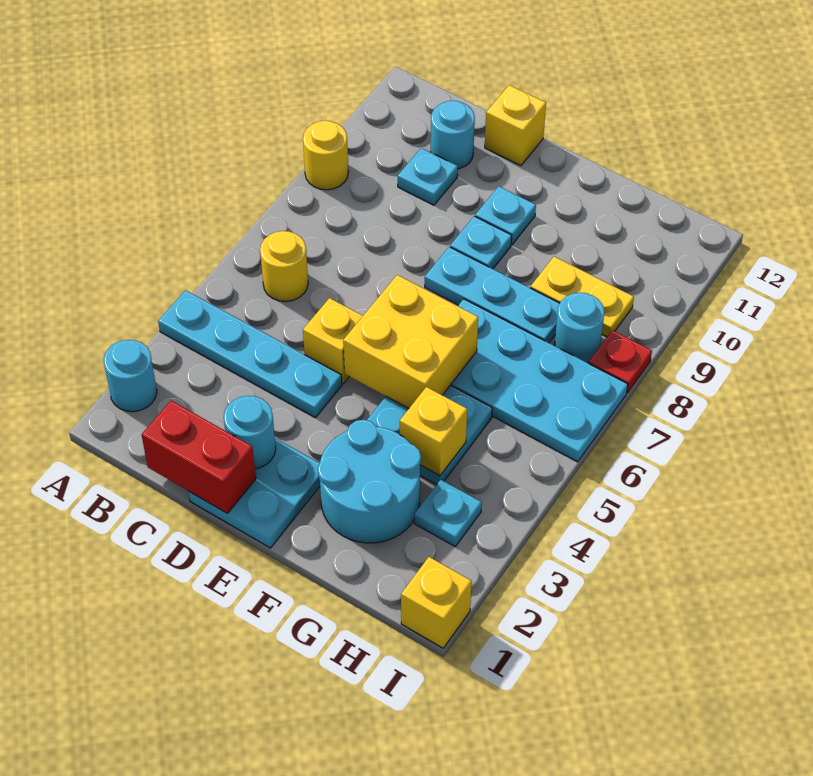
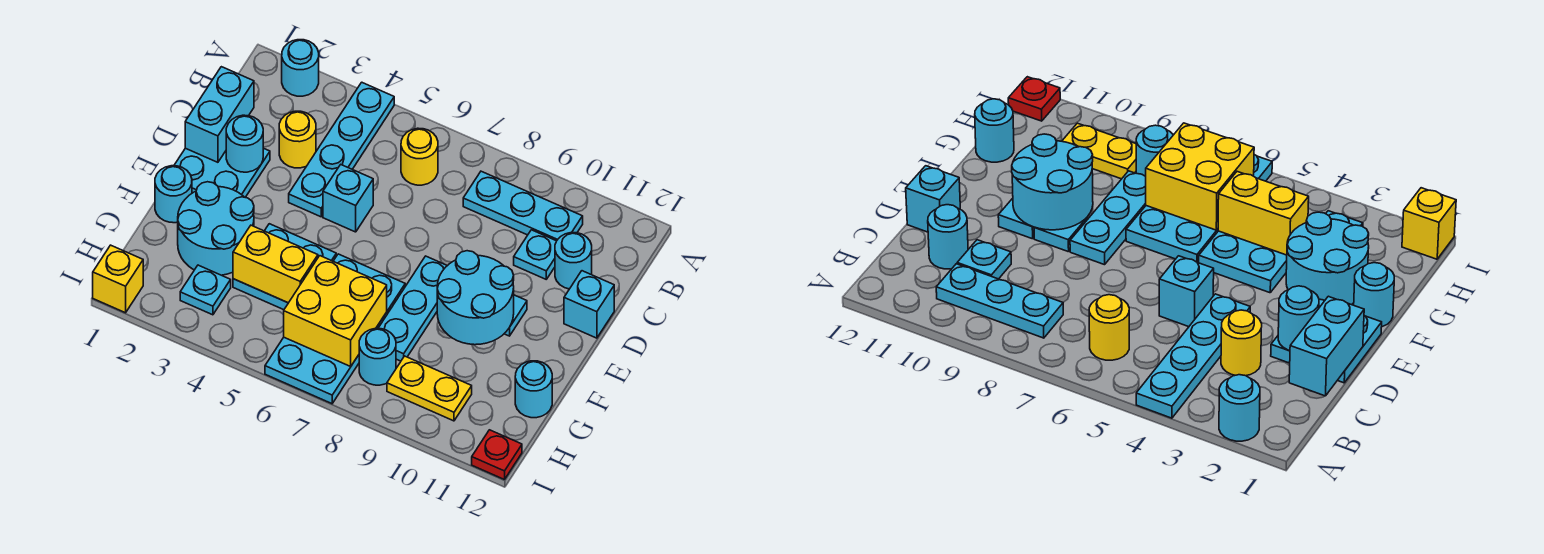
yellow 1x1 round brick [303,120,348,190] -> yellow 1x1 round brick moved to [279,111,316,168]
none -> cyan 1x3 plate [463,171,583,241]
red 1x2 brick [142,401,256,513] -> cyan 1x2 brick [185,67,254,162]
yellow 1x1 brick [303,298,363,384] -> cyan 1x1 brick [323,165,373,232]
yellow 1x1 brick [485,85,546,166] -> cyan 1x1 brick [564,271,614,338]
yellow 2x2 brick [343,275,478,408] -> yellow 2x2 brick moved to [284,256,387,366]
none -> cyan 2x2 round brick [437,251,514,345]
none -> cyan 1x1 round brick [155,166,192,223]
yellow 1x1 brick [400,387,467,476] -> yellow 1x2 brick [233,225,318,303]
yellow 1x2 plate [530,257,634,337] -> yellow 1x2 plate turned to [387,356,472,421]
none -> cyan 1x1 round brick [515,361,552,418]
red 1x1 plate [589,330,652,393] -> red 1x1 plate moved to [472,430,522,480]

